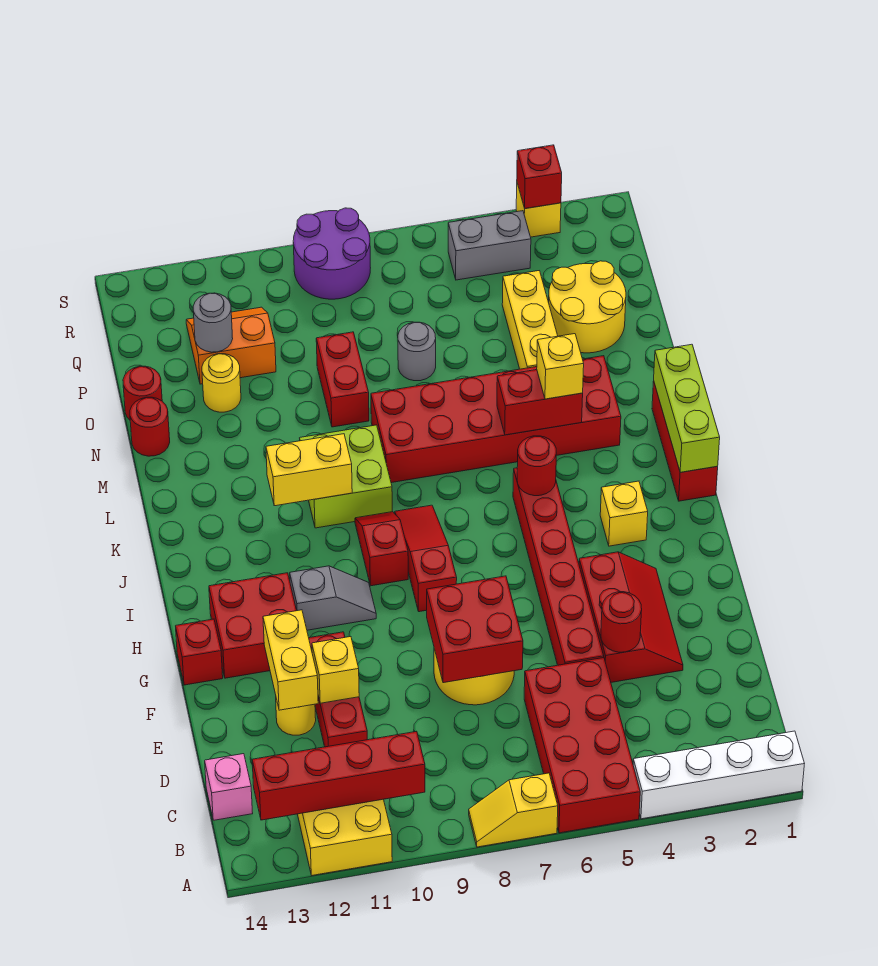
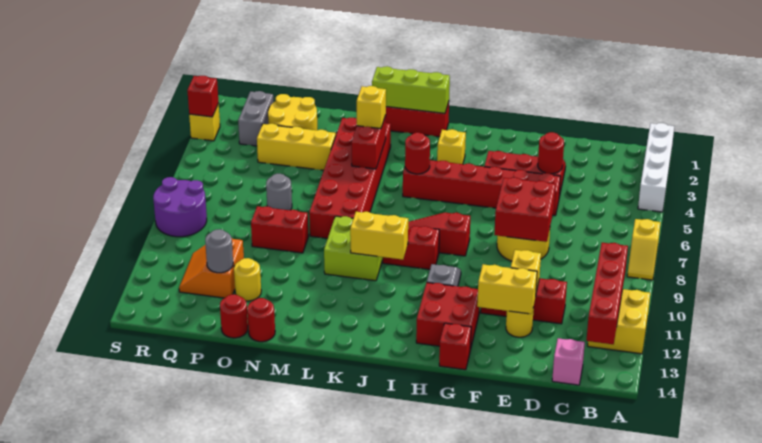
red 2x4 brick [524,658,640,833] -> none
yellow 1x2 brick [266,434,352,506] -> yellow 1x2 brick turned to [350,212,408,260]
grey 1x2 brick [448,211,531,280] -> grey 1x2 brick moved to [238,91,273,146]

